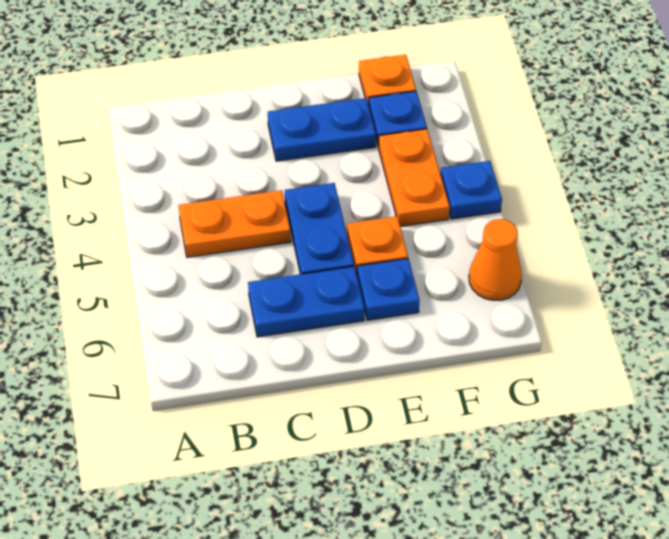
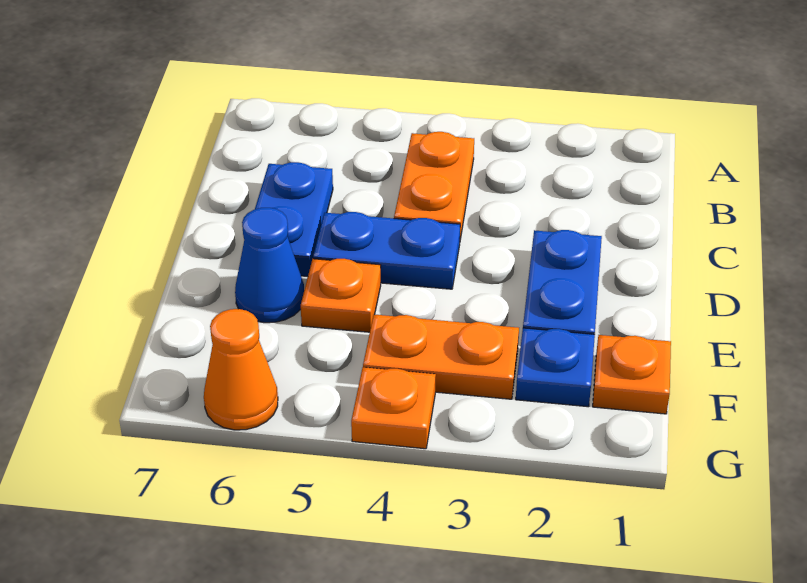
blue 1x1 plate [357,259,420,320] -> blue 1x1 cone [235,208,304,323]
blue 1x1 plate [441,161,502,219] -> orange 1x1 plate [351,367,436,449]

